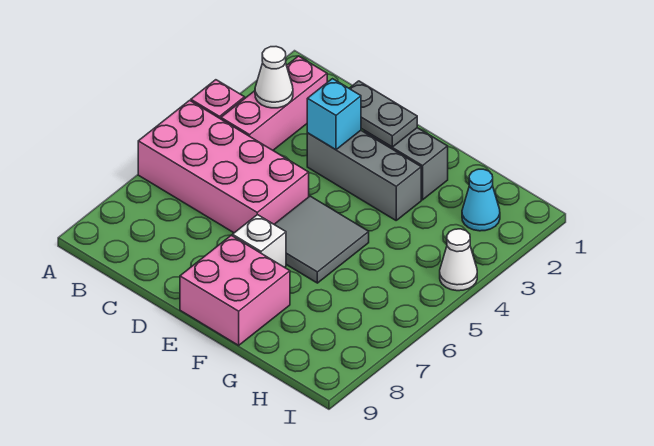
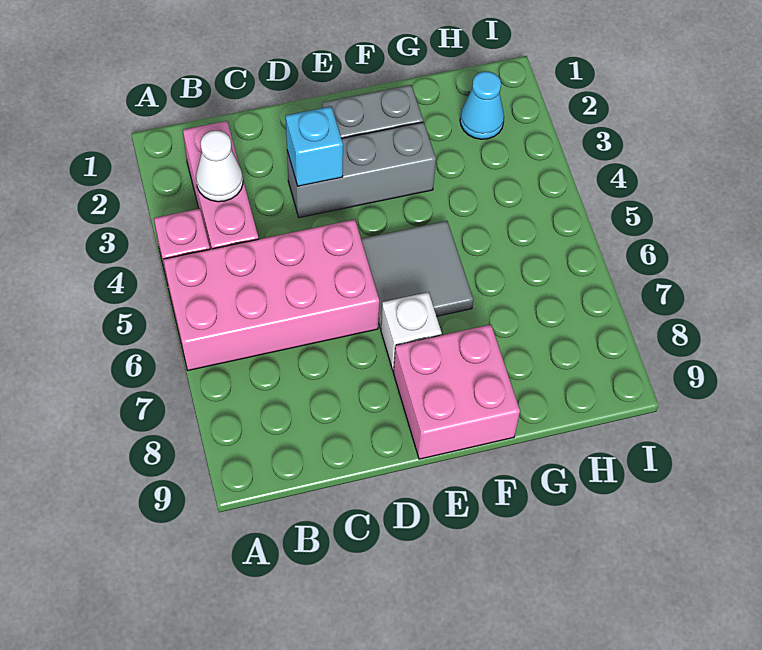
grey 1x2 plate [349,81,417,147] -> none
white 1x1 cone [440,229,477,291] -> none

